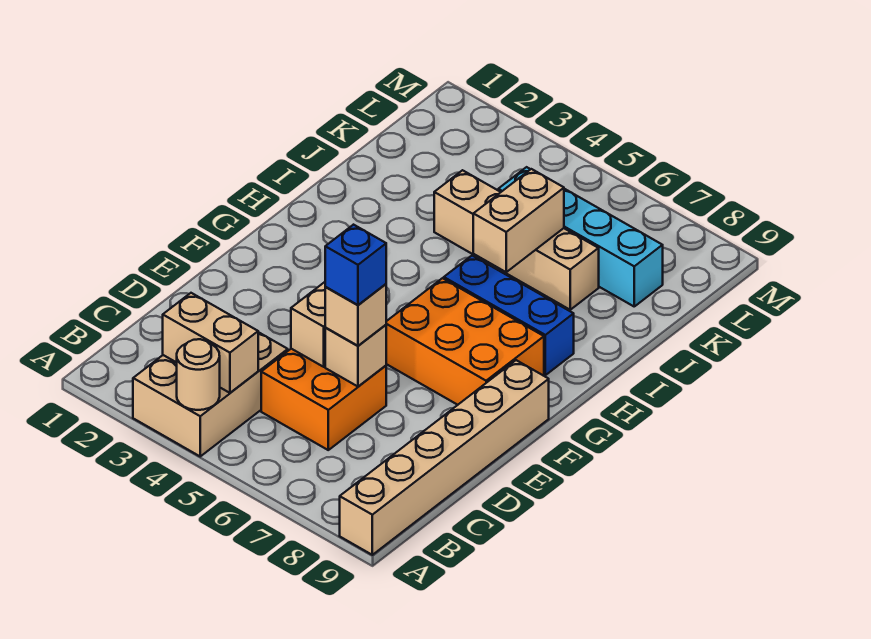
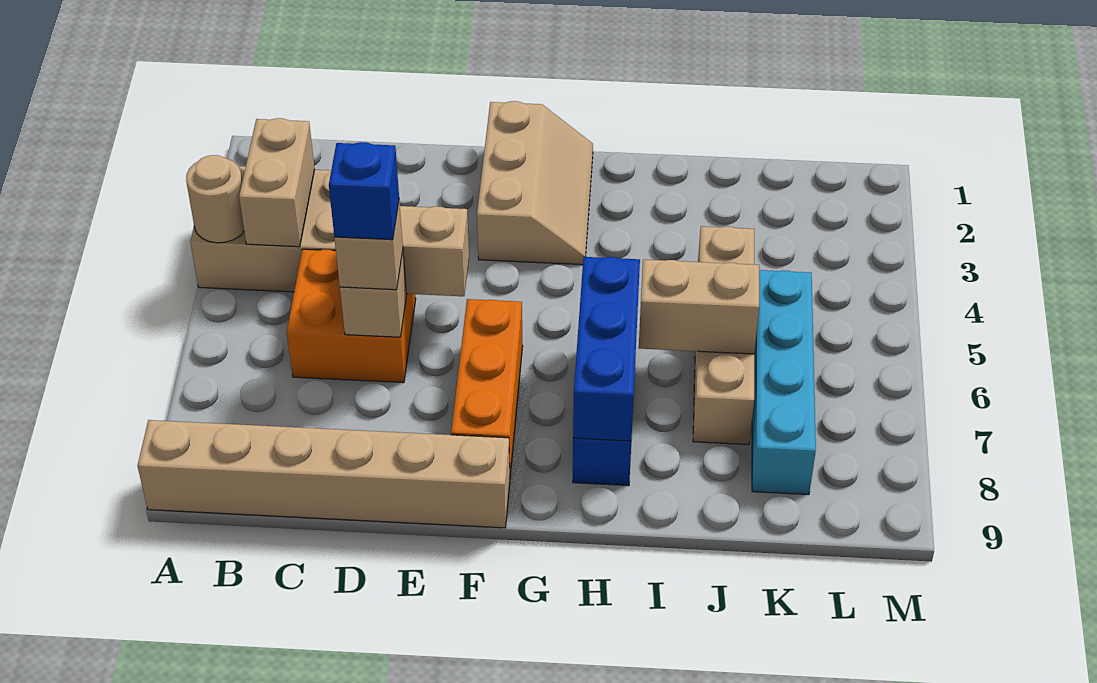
none -> tan 2x3 slope [477,101,593,265]
orange 2x3 brick [386,278,544,405] -> orange 1x3 brick [451,299,523,476]
none -> blue 1x3 brick [573,257,640,441]

